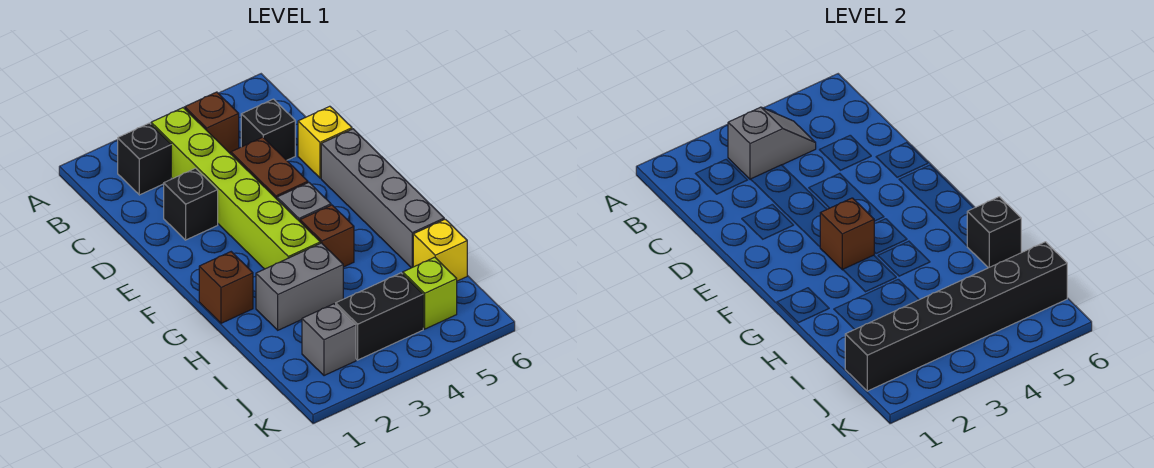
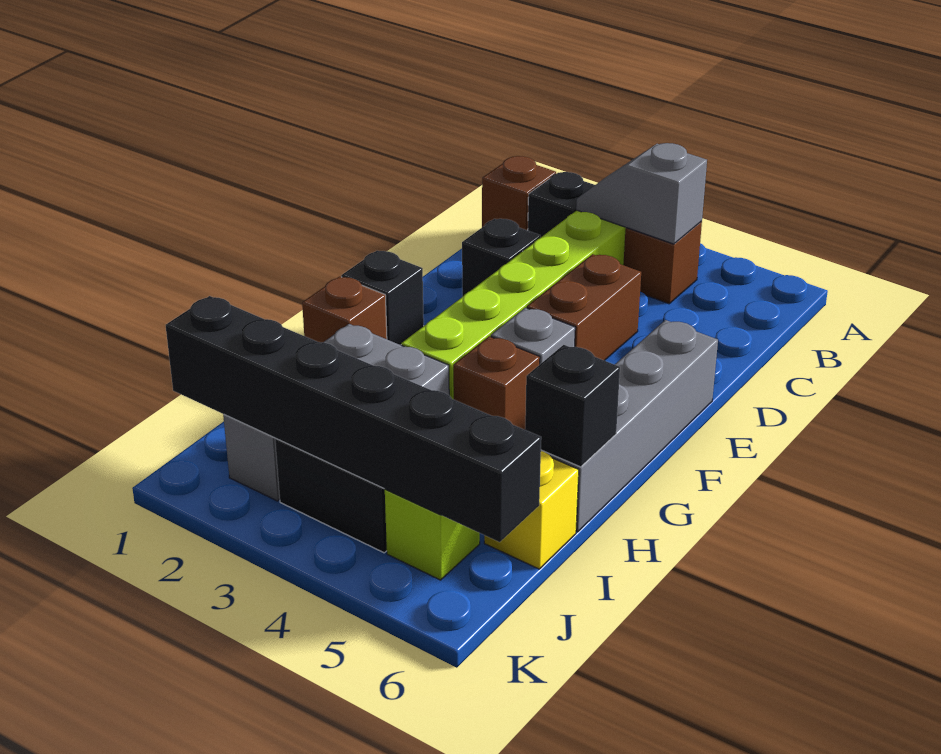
grey 1x2 slope [728,107,816,179] -> grey 1x2 slope turned to [576,143,707,244]
black 1x1 brick [241,99,295,160] -> black 1x1 brick moved to [341,251,424,345]
yellow 1x1 brick [298,106,352,178] -> none
brown 1x1 brick [820,198,874,270] -> brown 1x1 brick moved to [482,156,556,230]

